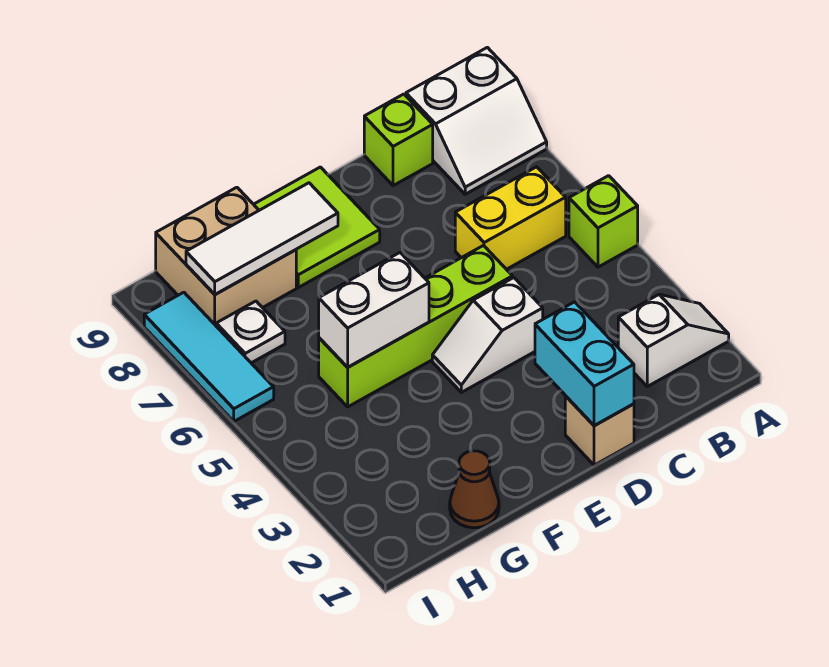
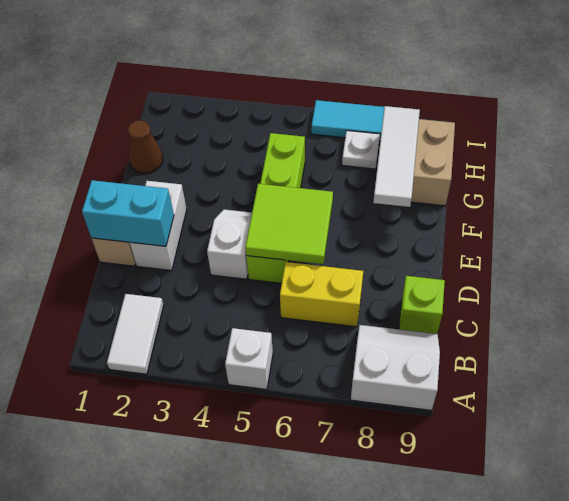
white 1x2 slope [618,294,729,386] -> white 1x2 tile [107,294,164,374]
lime 1x1 brick [569,176,638,267] -> white 1x1 brick [225,328,273,390]
white 2x2 slope [406,47,547,194] -> white 2x2 slope turned to [351,325,440,410]
yellow 1x2 brick [455,167,566,269] -> yellow 1x2 brick turned to [280,262,363,327]
lime 2x2 tile [254,167,380,287] -> lime 2x2 tile moved to [245,184,333,264]
white 1x2 brick [319,253,429,367] -> white 1x2 brick moved to [130,181,187,271]

